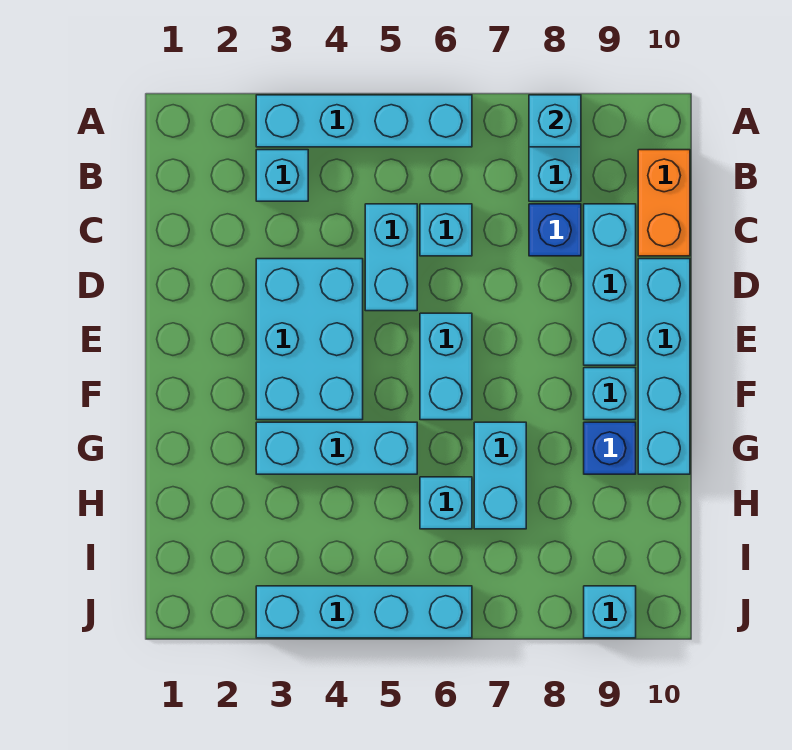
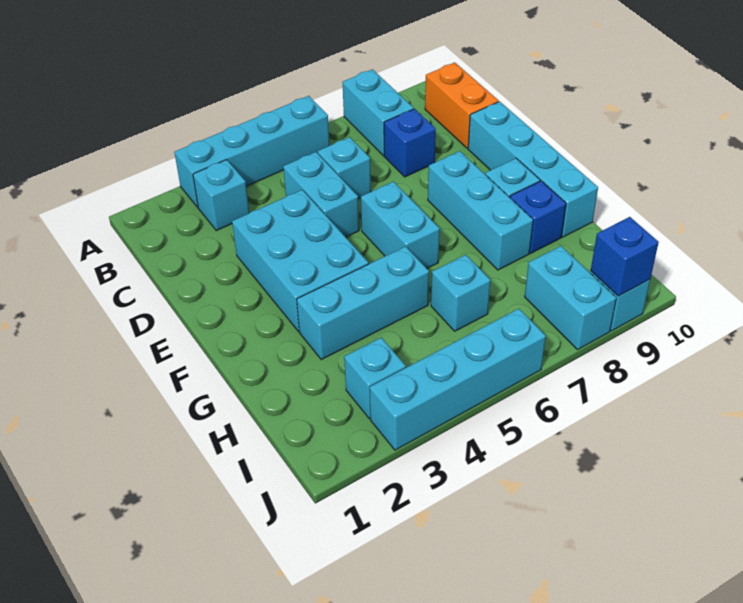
cyan 1x1 brick [529,95,581,147] -> cyan 1x1 brick moved to [344,338,406,419]
cyan 1x3 brick [584,204,636,365] -> cyan 1x3 brick moved to [428,151,533,270]
cyan 1x2 brick [474,422,526,529] -> cyan 1x2 brick moved to [525,246,616,350]
none -> blue 1x1 brick [591,217,659,296]

